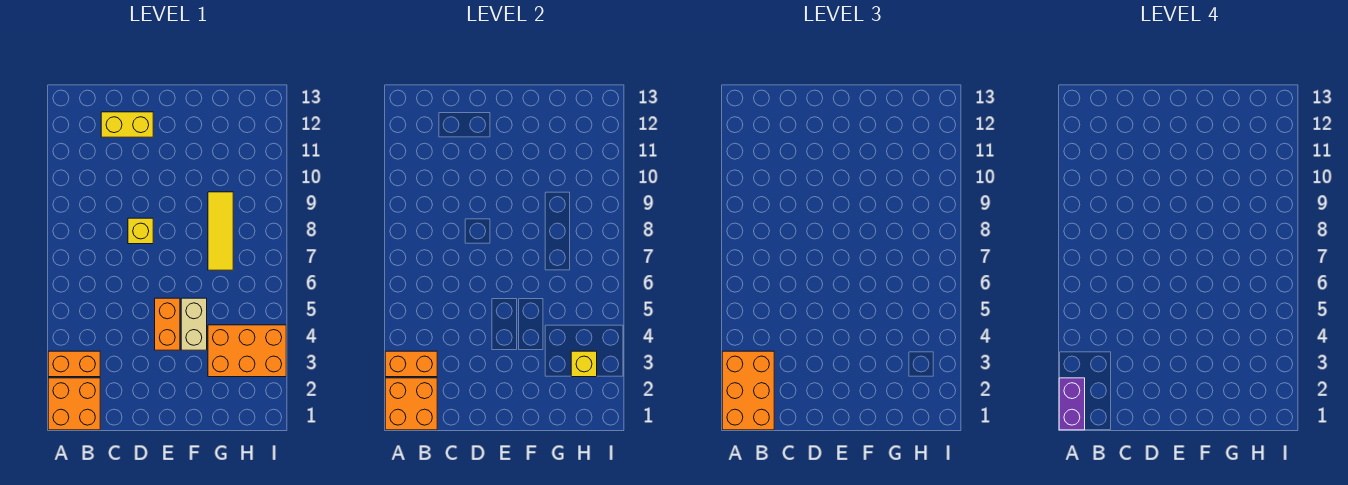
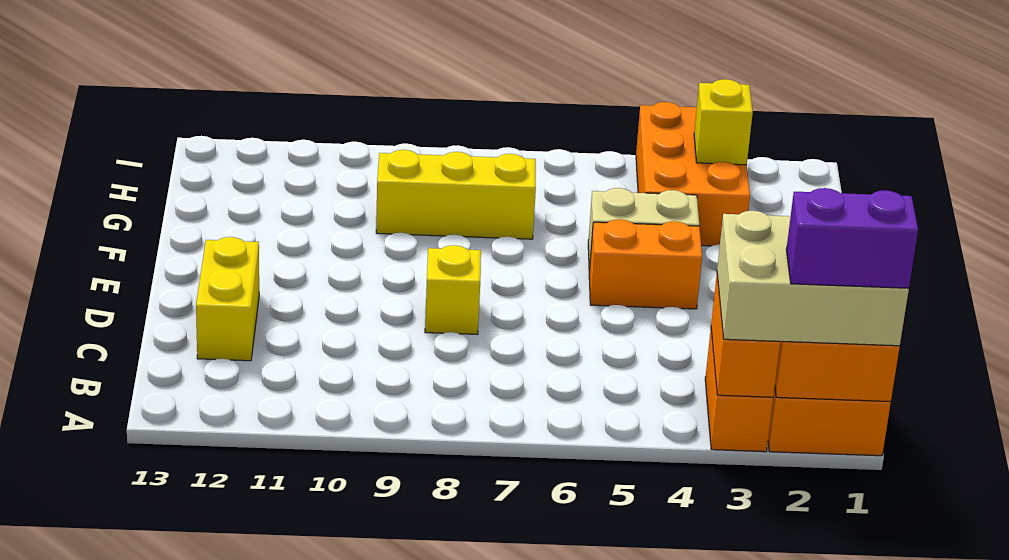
orange 2x3 brick [722,351,774,430] -> tan 2x3 brick [717,211,909,346]
yellow 1x3 tile [208,192,233,270] -> yellow 1x3 brick [376,150,536,239]

